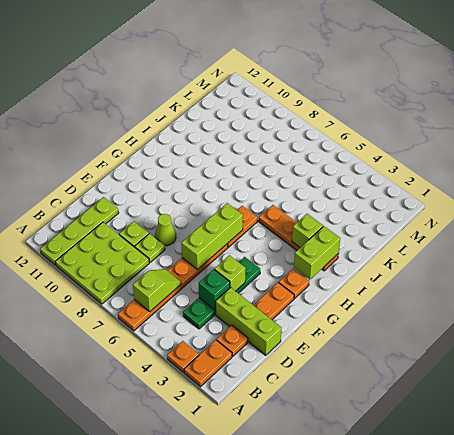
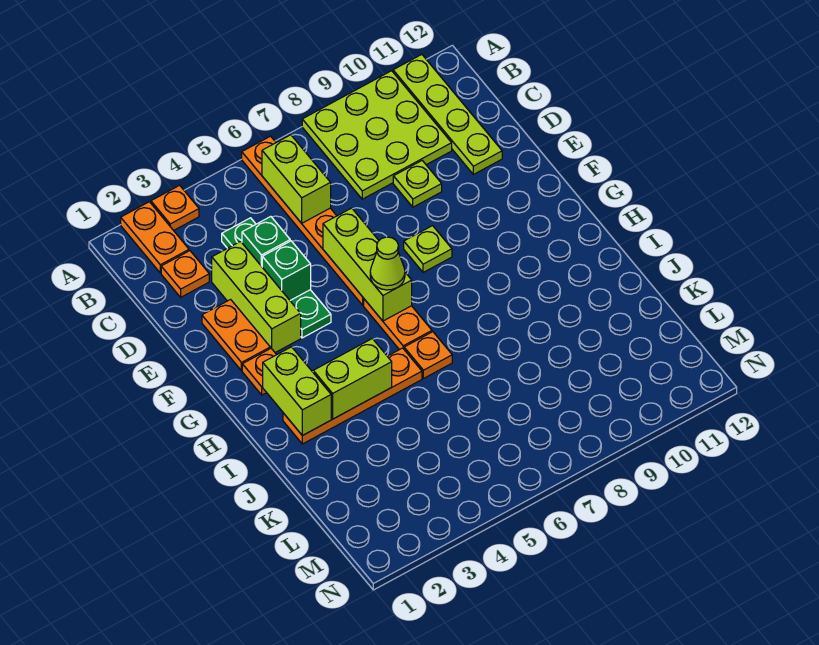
lime 1x2 slope [133,269,181,311] -> lime 1x2 brick [262,135,331,223]
lime 1x3 brick [215,287,281,355] -> lime 1x3 brick turned to [212,242,301,353]
lime 1x1 plate [135,233,165,262] -> lime 1x1 plate moved to [404,226,452,272]
lime 1x1 brick [214,255,245,291] -> green 1x1 brick [262,241,311,300]
lime 1x1 cone [155,214,176,246] -> lime 1x1 cone moved to [370,237,405,290]
lime 1x1 brick [292,214,323,248] -> lime 1x2 brick [313,339,392,419]
none -> orange 1x1 plate [404,332,452,379]

